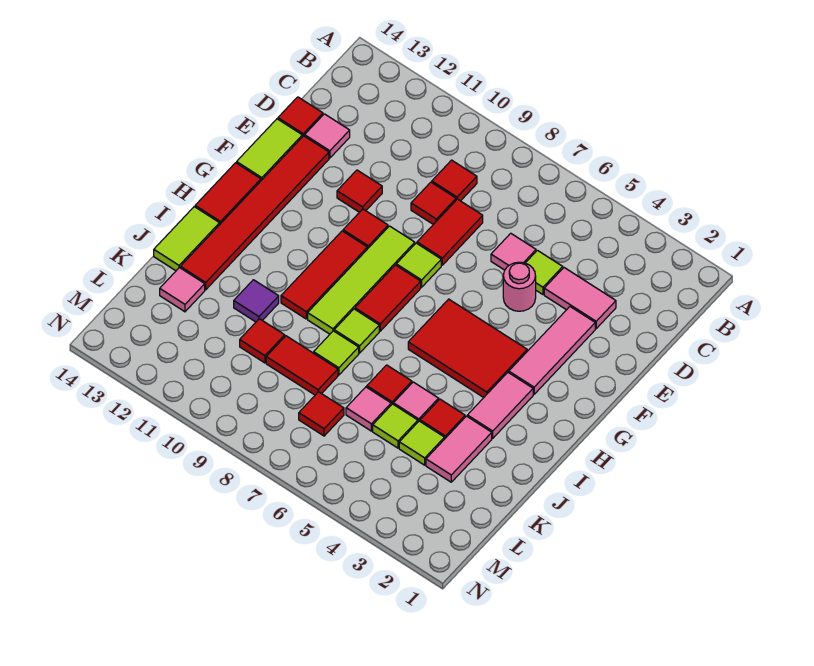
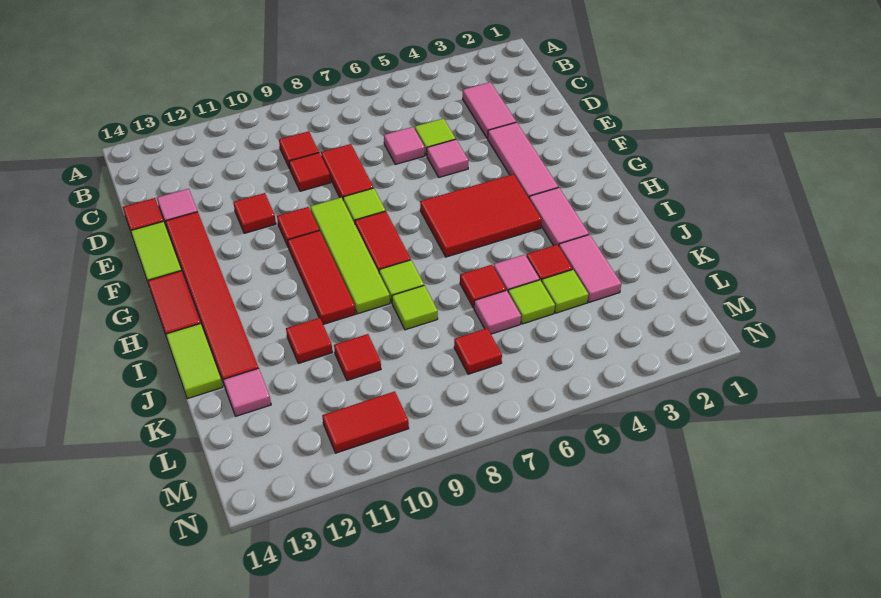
pink 1x2 tile [544,268,616,329] -> pink 1x2 tile turned to [463,82,516,139]
pink 1x1 round brick [503,262,536,311] -> pink 1x1 tile [427,139,468,177]
purple 1x1 tile [234,280,279,322] -> red 1x1 tile [286,318,333,363]
red 1x2 tile [266,336,338,395] -> red 1x2 tile moved to [322,391,409,453]

